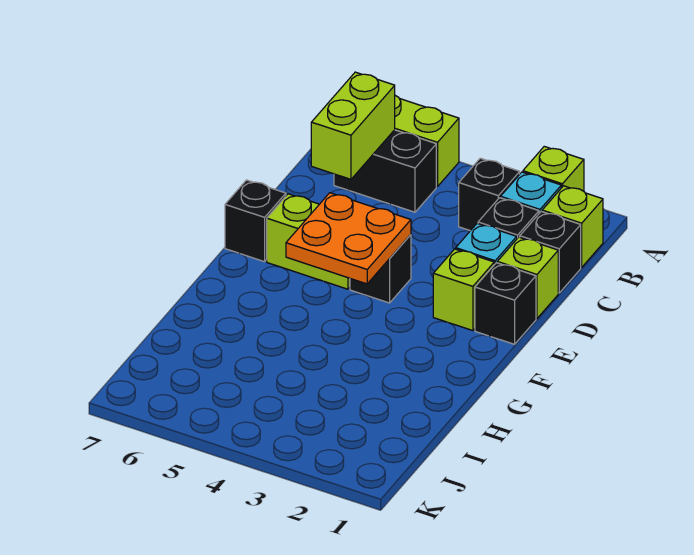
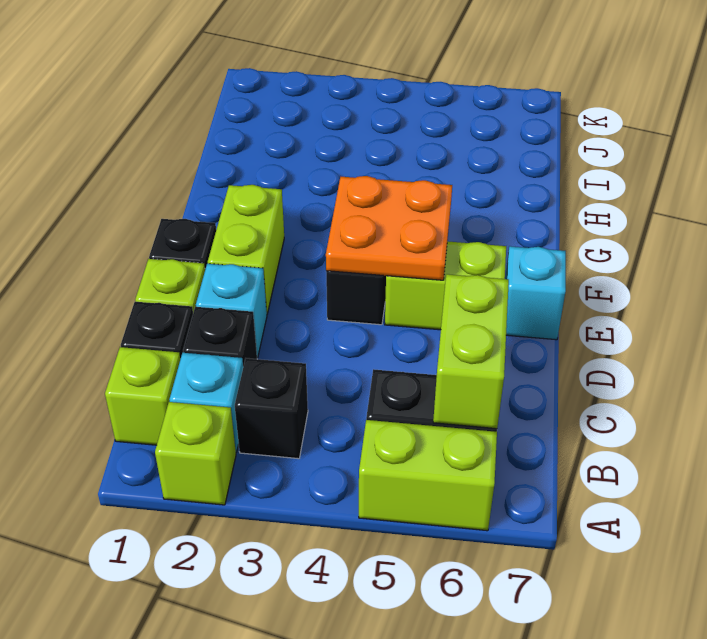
lime 1x1 brick [433,249,494,331] -> lime 1x2 brick [208,185,284,314]
black 1x1 brick [225,180,286,262] -> cyan 1x1 brick [505,246,566,340]

